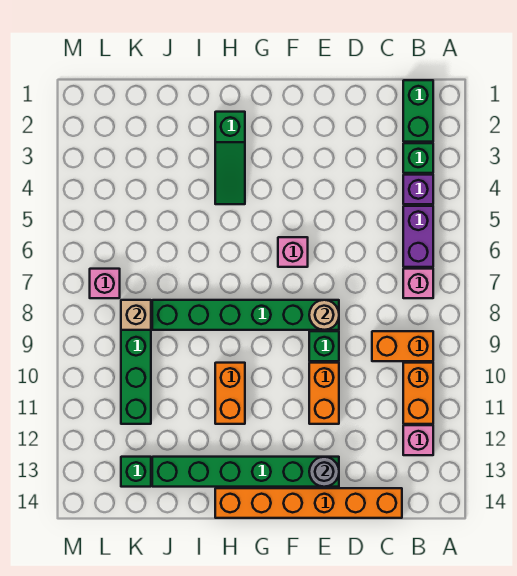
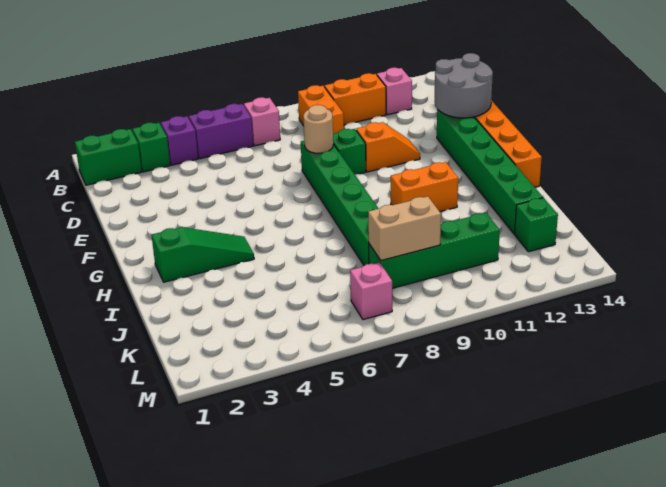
orange 1x2 brick [309,363,339,424] -> orange 1x2 slope [356,122,420,172]
grey 1x1 round brick [309,457,339,487] -> grey 2x2 round brick [434,53,493,118]
pink 1x1 brick [278,237,308,267] -> none
tan 1x1 brick [121,300,151,330] -> tan 1x2 brick [368,196,441,261]

